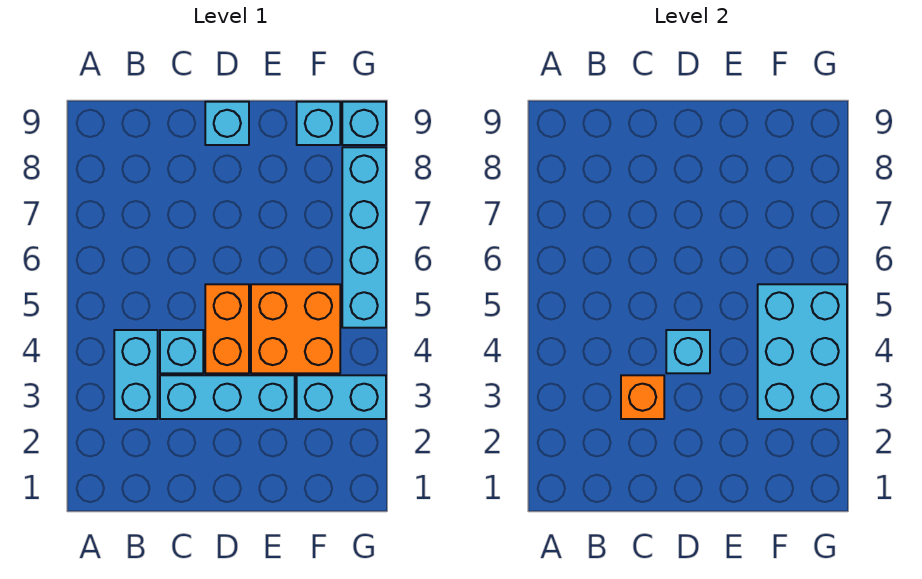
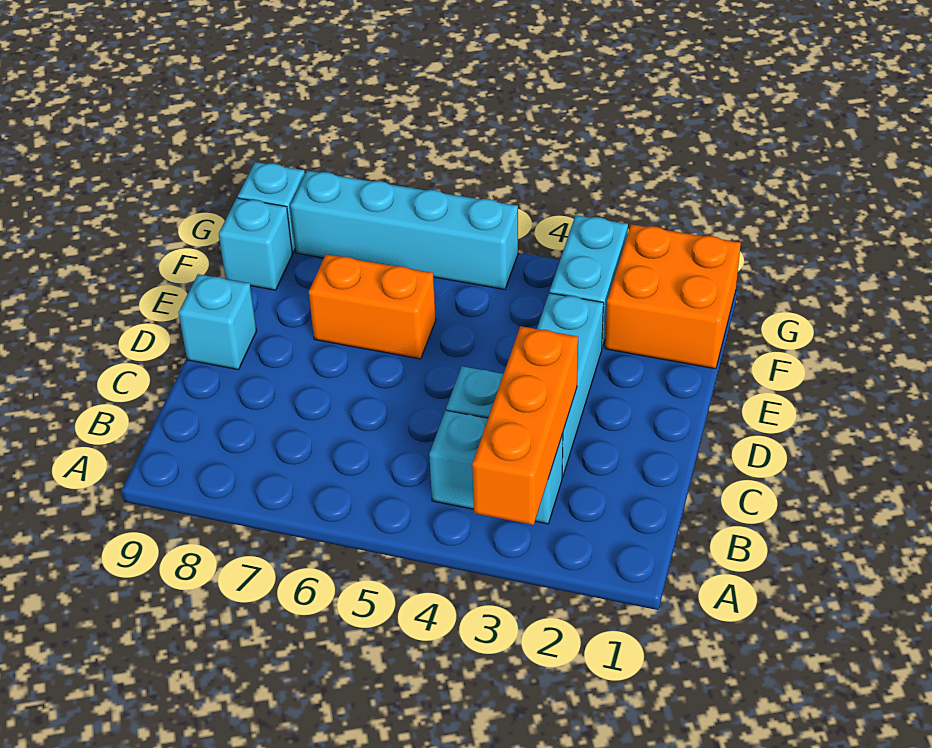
orange 1x1 brick [621,375,664,419] -> orange 1x3 brick [472,326,578,525]
orange 1x2 brick [205,284,249,373] -> orange 1x2 brick moved to [309,254,436,359]
cyan 1x1 brick [666,330,710,373] -> none
orange 2x2 brick [251,284,340,373] -> orange 2x2 brick moved to [605,224,741,369]
cyan 2x3 brick [758,284,847,419] -> none

